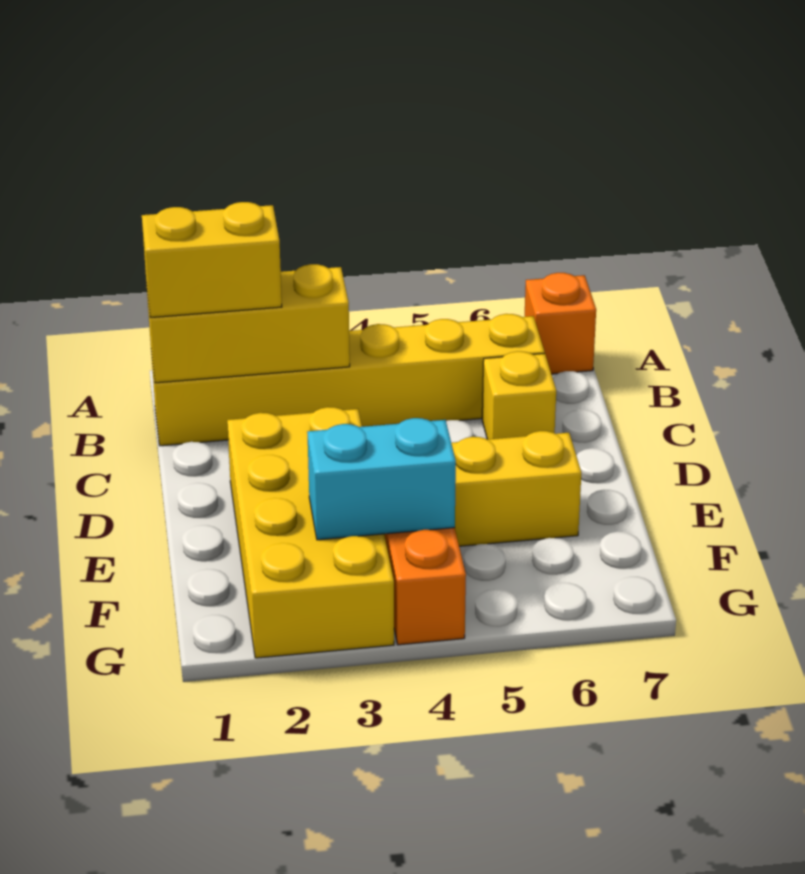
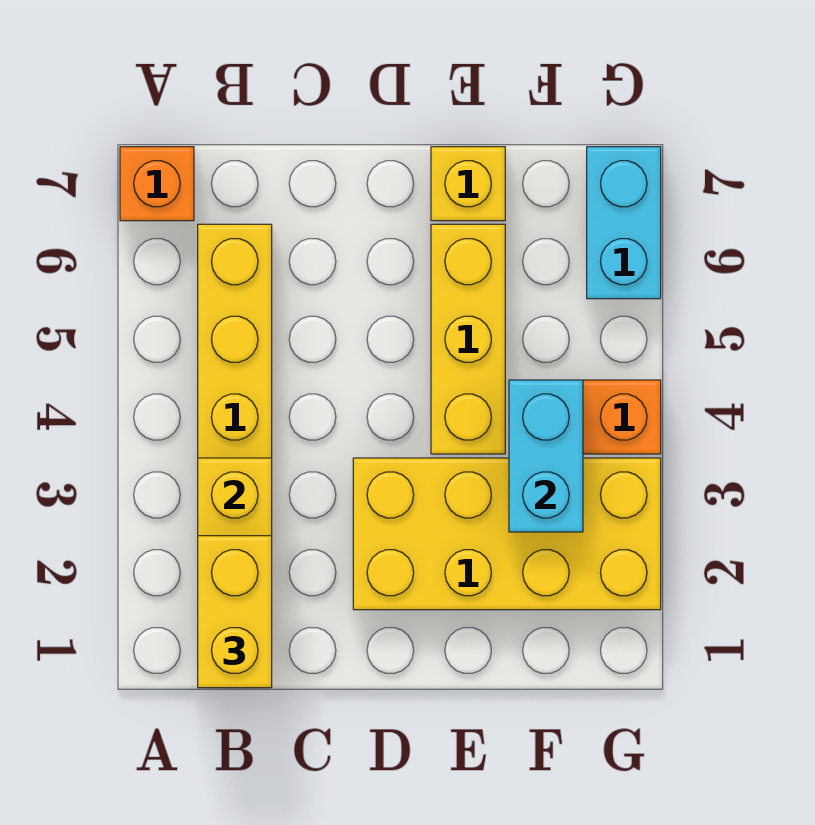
yellow 1x1 brick [482,351,556,439] -> yellow 1x1 brick moved to [431,147,505,221]
none -> cyan 1x2 brick [587,147,661,299]

